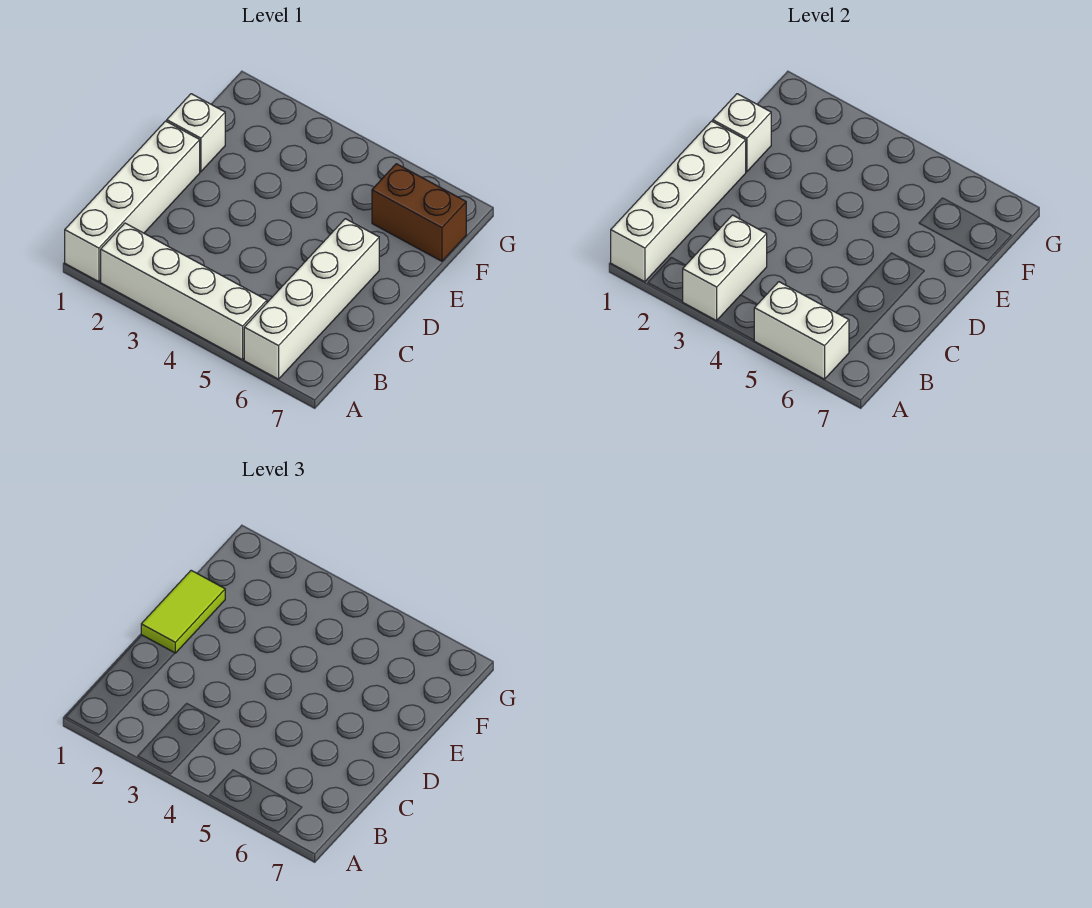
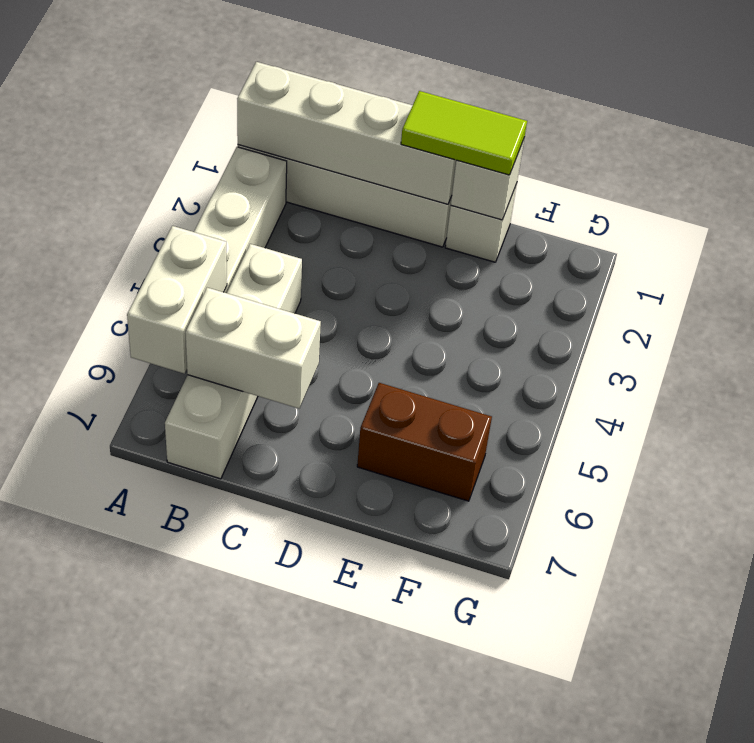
white 1x2 brick [682,215,767,321] -> white 1x2 brick moved to [185,288,321,409]
white 1x4 brick [244,219,379,379] -> white 1x4 brick turned to [165,244,302,479]
brown 1x2 brick [372,164,466,261] -> brown 1x2 brick turned to [357,383,492,501]

